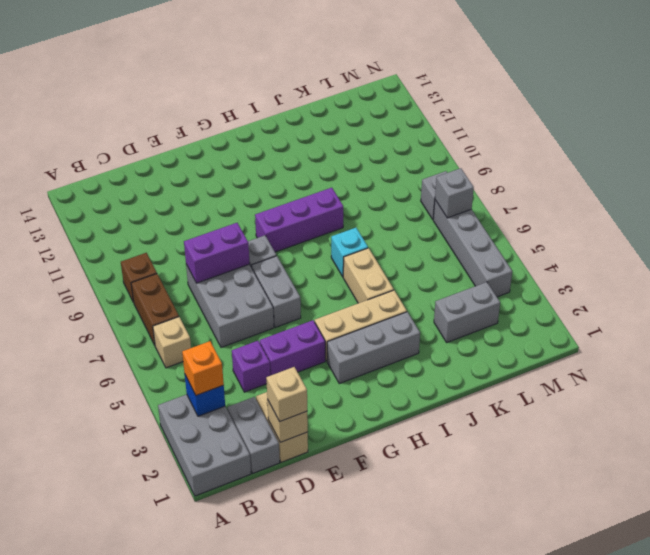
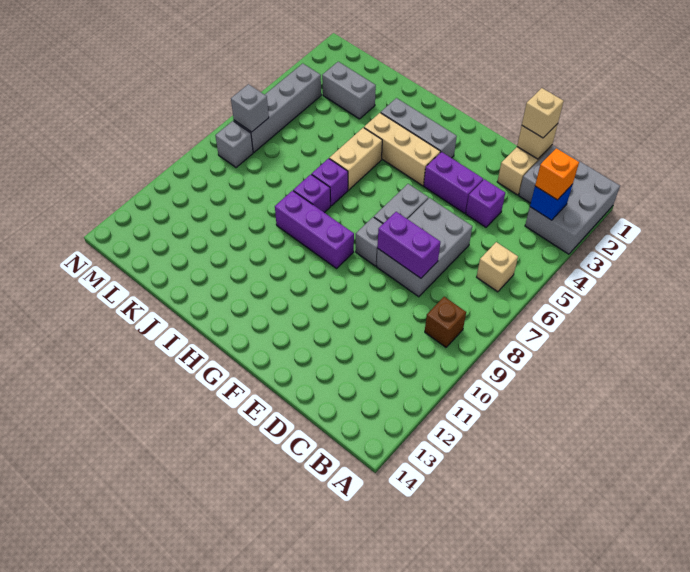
brown 1x2 brick [131,274,179,345] -> none
cyan 1x1 brick [331,228,368,277] -> purple 1x1 brick [312,158,348,206]
none -> purple 1x1 brick [293,174,330,213]

